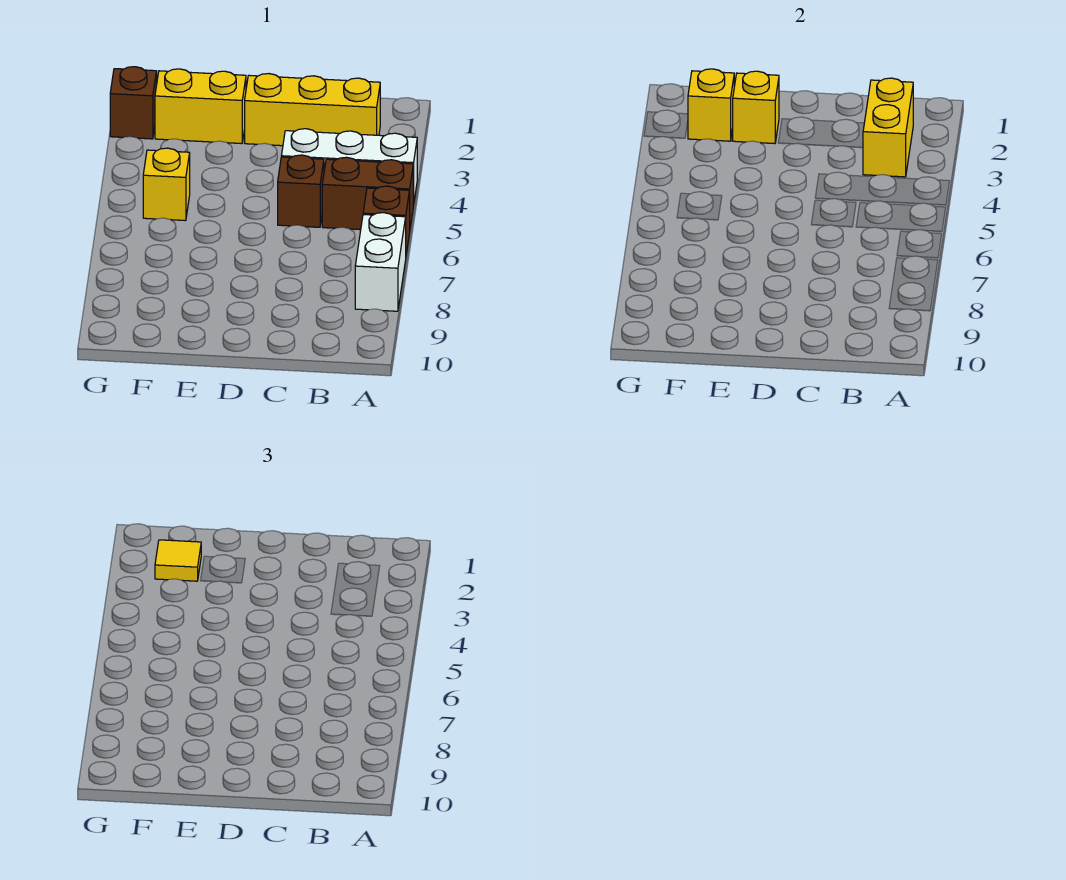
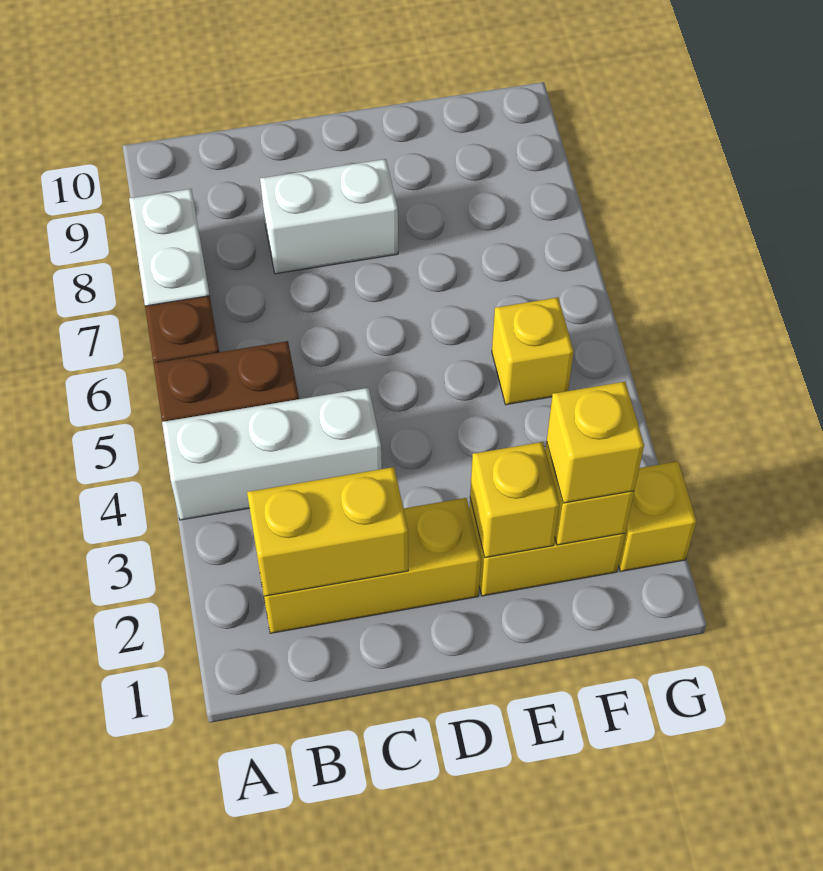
yellow 1x2 brick [863,78,913,177] -> yellow 1x2 brick turned to [247,467,408,596]
brown 1x1 brick [278,155,324,227] -> none
none -> white 1x2 brick [260,159,398,274]
yellow 1x1 tile [155,540,201,581] -> yellow 1x1 brick [547,382,644,503]
brown 1x1 brick [110,67,157,139] -> yellow 1x1 brick [618,461,696,571]

